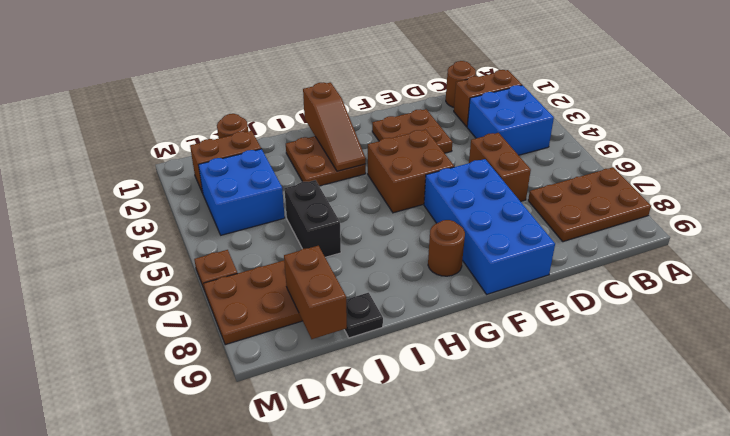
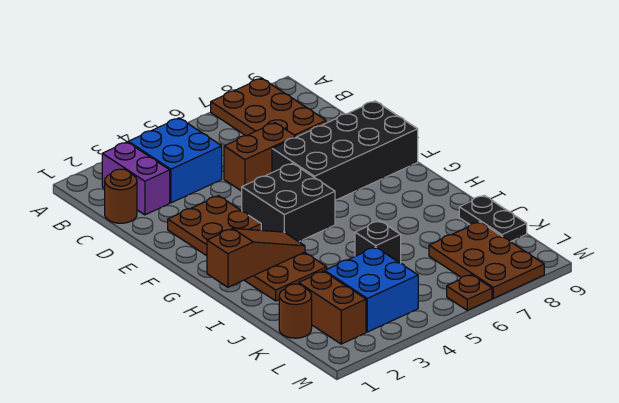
brown 1x2 brick [454,70,522,127] -> purple 1x2 brick [102,142,170,215]
blue 2x4 brick [424,159,555,294] -> black 2x4 brick [272,101,418,200]
brown 2x2 brick [368,130,454,213] -> black 2x2 brick [242,163,335,242]
brown 1x1 round brick [428,220,465,276] -> none
black 1x2 brick [284,180,341,257] -> black 1x1 brick [355,221,401,263]
black 1x1 plate [344,293,383,338] -> black 1x2 plate [459,196,527,242]
brown 1x2 brick [284,246,347,339] -> none

